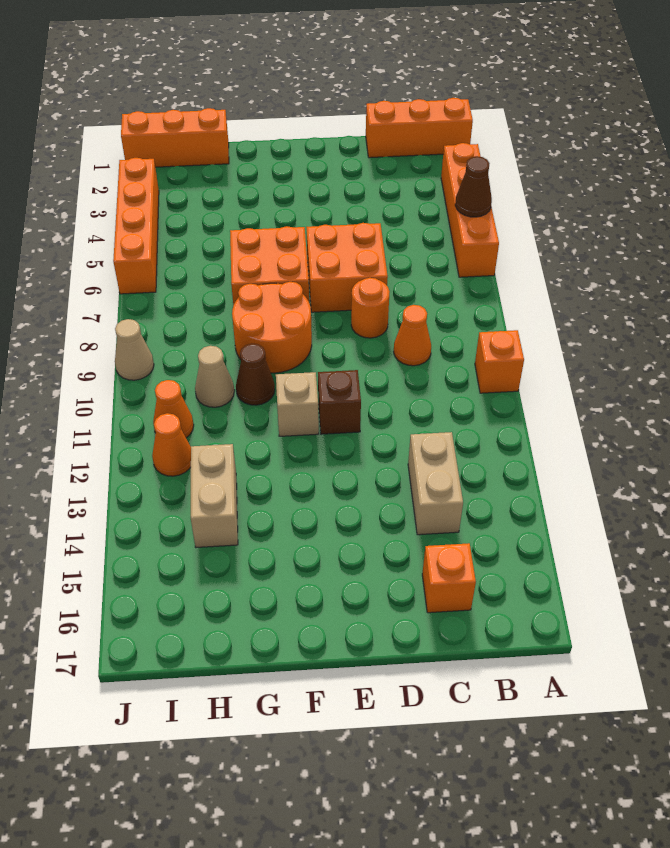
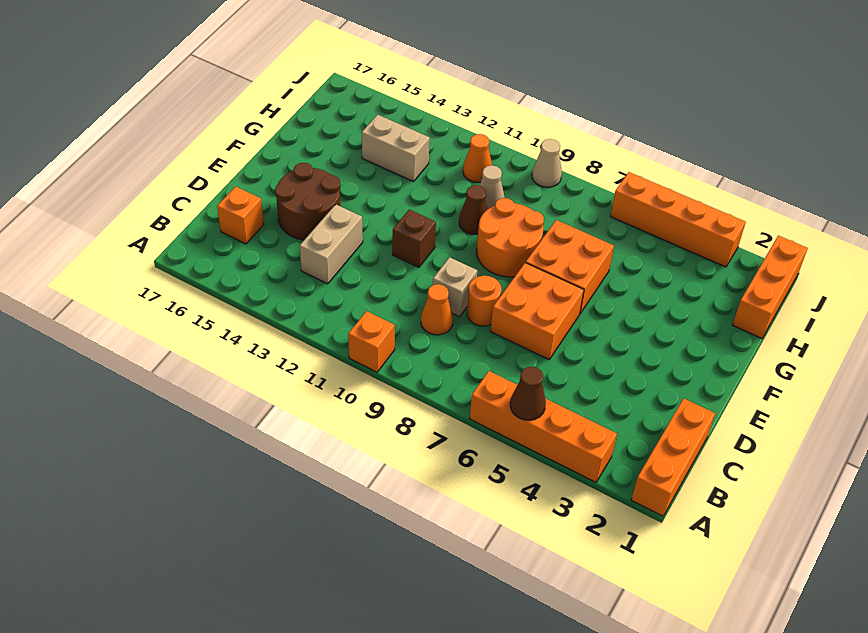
tan 1x2 brick [408,432,463,535] -> tan 1x2 brick turned to [300,204,363,284]
none -> brown 2x2 round brick [275,163,341,240]
tan 1x1 brick [276,372,319,436] -> tan 1x1 brick moved to [433,257,477,317]
orange 1x1 cone [152,413,191,476] -> none

